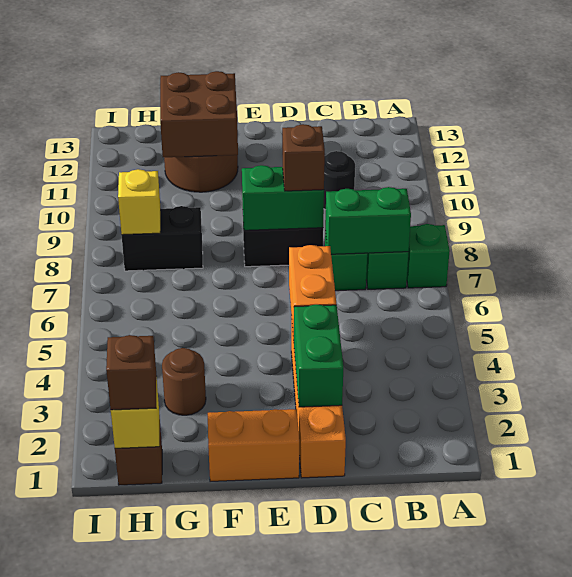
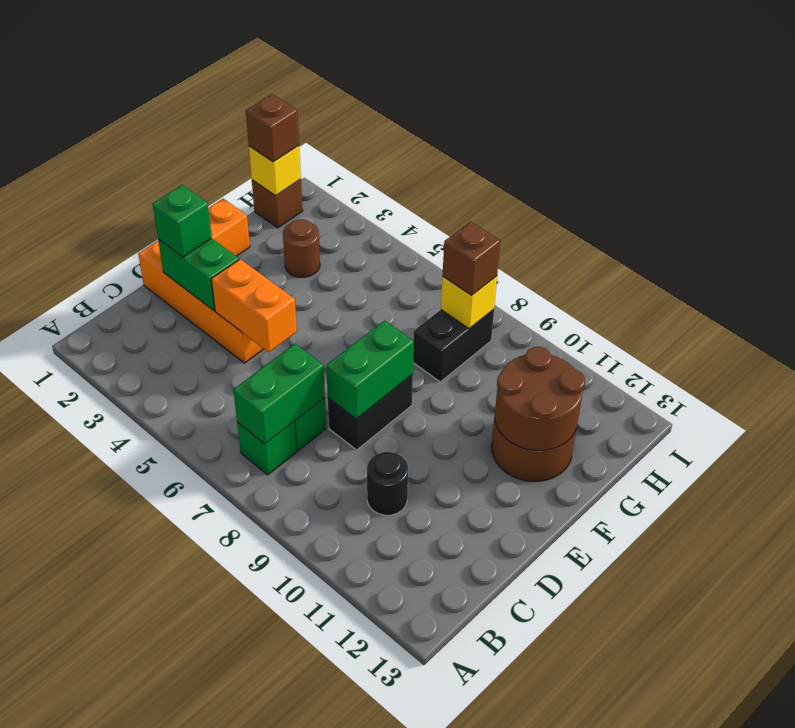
green 1x1 brick [407,224,450,288] -> green 1x1 brick moved to [153,185,212,257]
brown 1x1 brick [282,124,325,191] -> brown 1x1 brick moved to [443,222,500,295]
brown 2x2 brick [160,71,238,157] -> brown 2x2 round brick [495,347,585,451]

